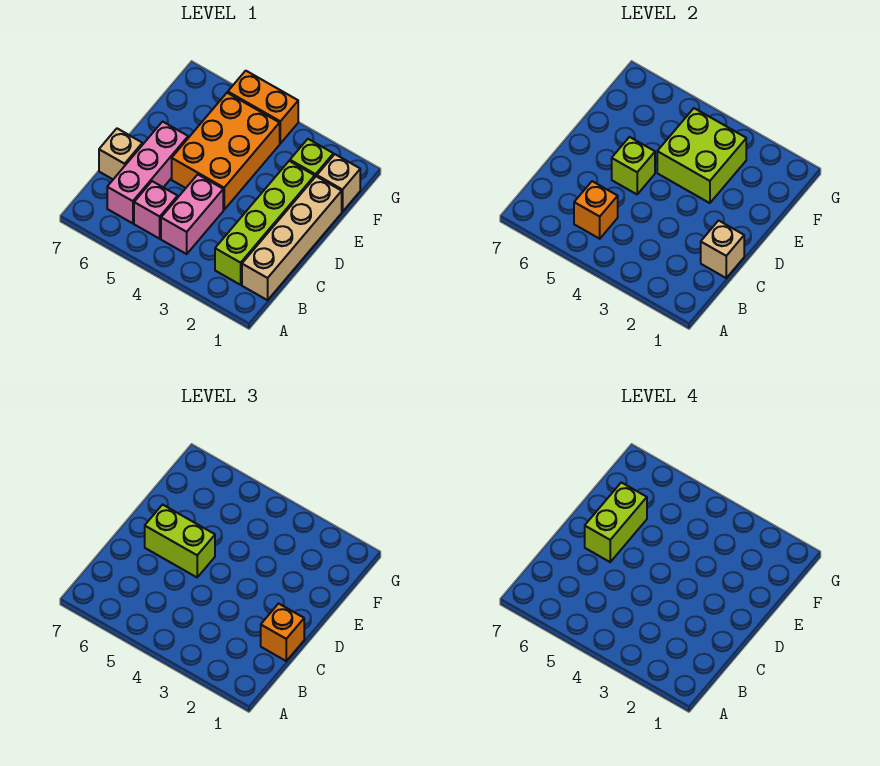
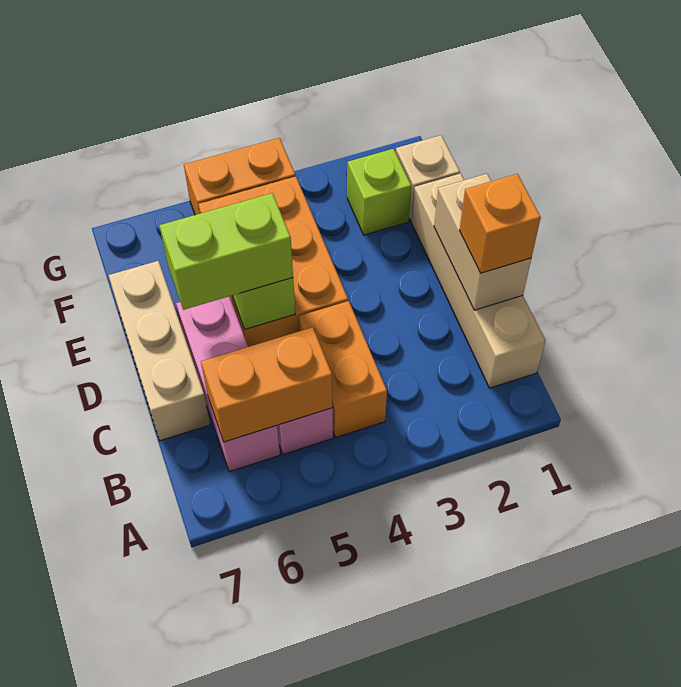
lime 1x4 brick [215,161,315,285] -> none
pink 1x2 brick [161,175,223,254] -> orange 1x2 brick [299,301,387,437]
orange 1x1 brick [574,181,618,239] -> orange 1x2 brick [201,327,333,442]
tan 1x1 brick [701,221,744,278] -> tan 1x2 brick [434,174,531,310]
tan 1x1 brick [99,129,142,179] -> tan 1x3 brick [108,261,210,441]
lime 1x2 brick [585,482,647,562] -> none
lime 2x2 brick [657,108,746,203] -> none

